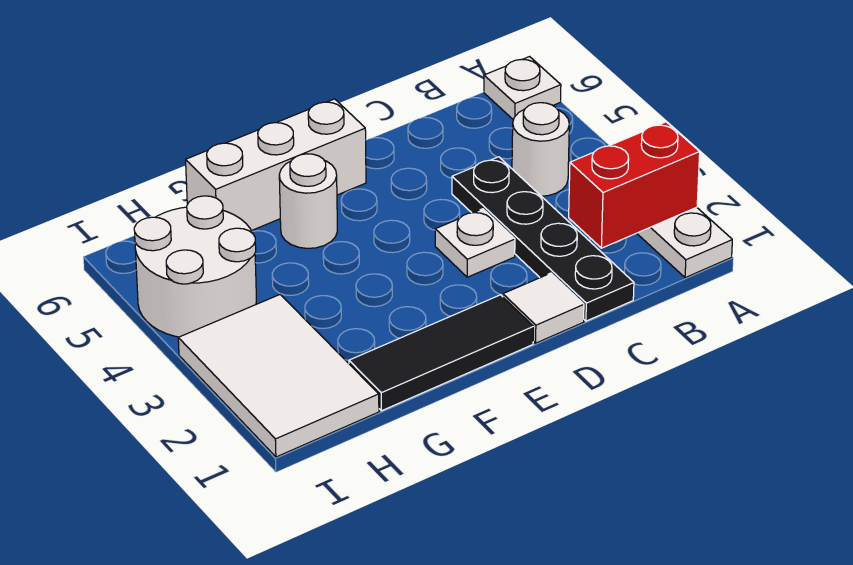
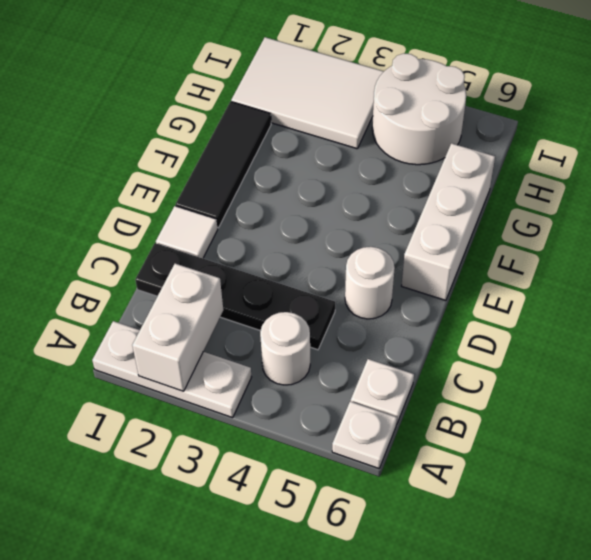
red 1x2 brick [569,122,700,248] -> white 1x2 brick [132,264,223,391]
white 1x1 plate [435,209,515,277] -> white 1x1 plate moved to [351,359,414,424]
white 1x1 round brick [279,154,337,248] -> white 1x1 round brick moved to [345,247,395,319]

